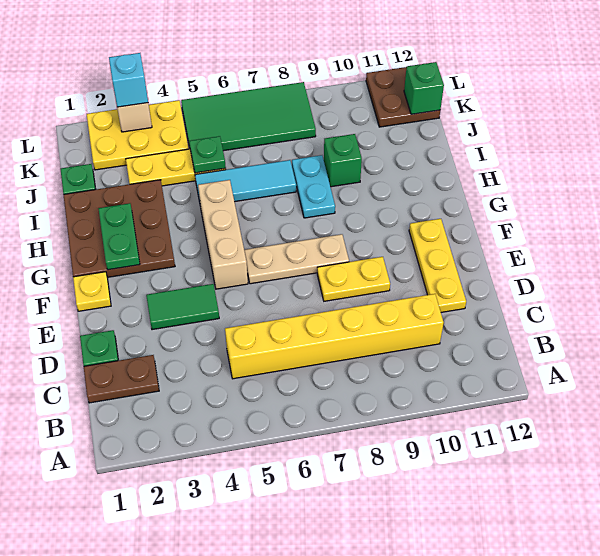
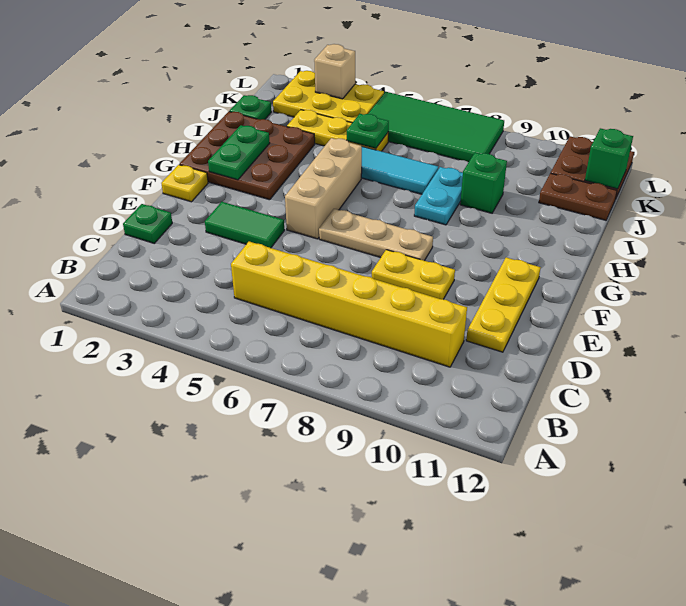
brown 1x2 plate [84,355,159,403] -> brown 1x2 plate moved to [539,173,617,220]
cyan 1x1 brick [109,53,148,107] -> none

